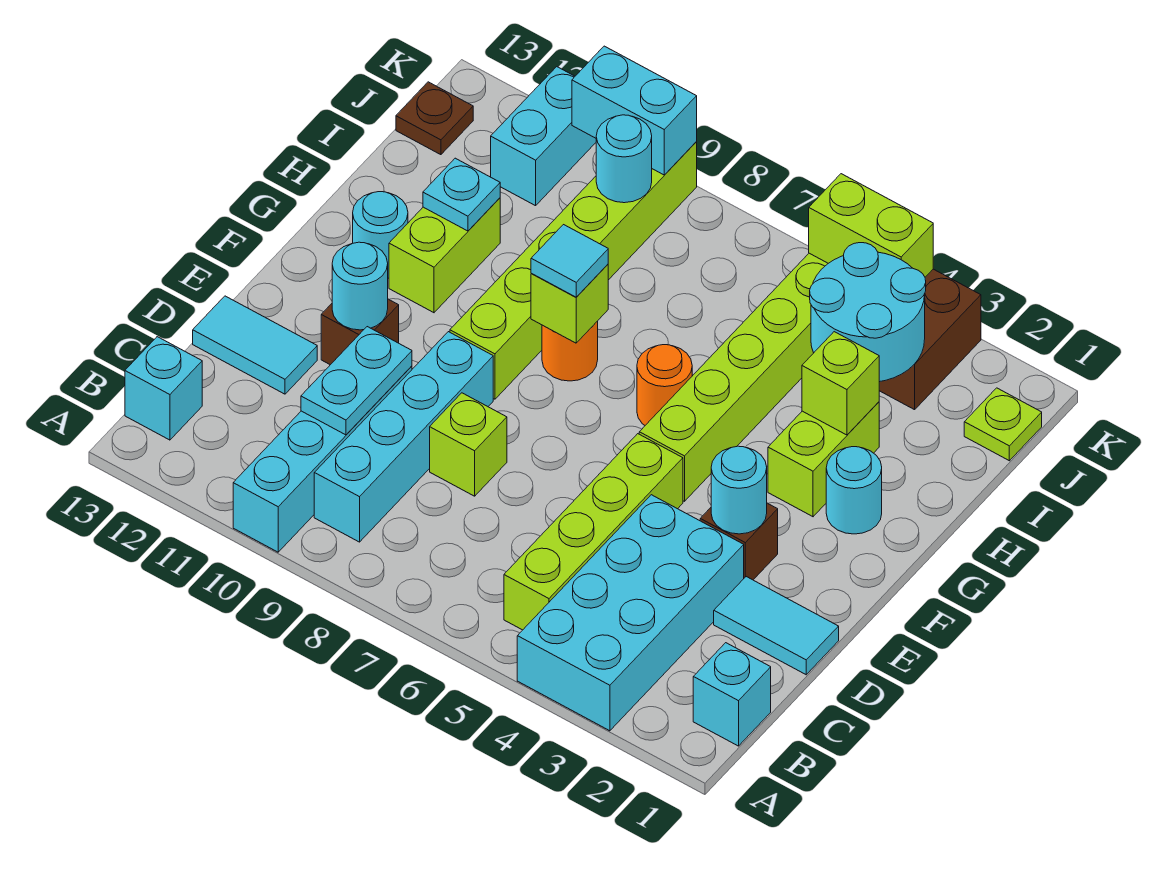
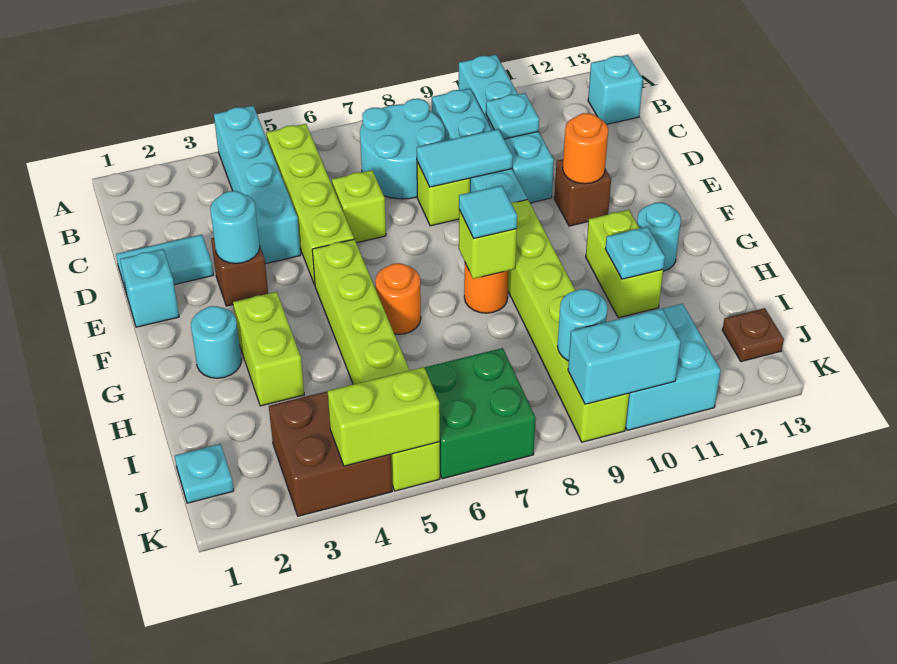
cyan 2x4 brick [517,495,744,731] -> cyan 1x4 brick [214,106,301,264]
cyan 1x1 brick [693,643,771,746] -> cyan 1x1 brick moved to [120,249,179,327]
cyan 1x2 plate [301,327,412,435] -> cyan 1x1 plate [486,93,539,139]
cyan 1x2 tile [193,296,317,394] -> cyan 1x2 tile moved to [417,129,513,187]
cyan 1x1 round brick [332,242,388,330] -> orange 1x1 round brick [563,113,608,184]
lime 1x1 brick [802,332,879,435] -> lime 1x1 brick moved to [332,170,386,243]
cyan 2x2 round brick [810,243,926,382] -> cyan 2x2 round brick moved to [360,99,445,199]
lime 1x1 plate [964,388,1042,461] -> cyan 1x1 plate [175,444,234,503]
none -> green 2x2 brick [425,348,536,479]
cyan 1x2 brick [491,67,596,206] -> cyan 2x2 brick [625,304,721,430]

